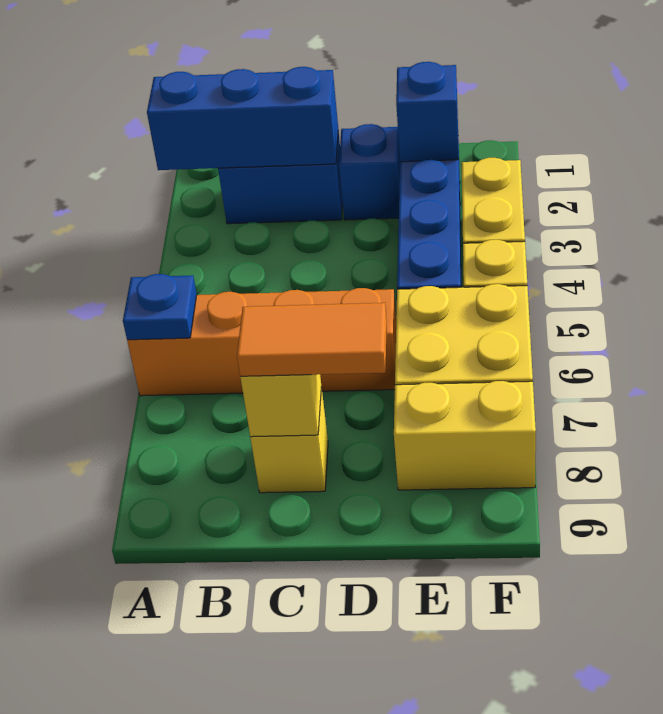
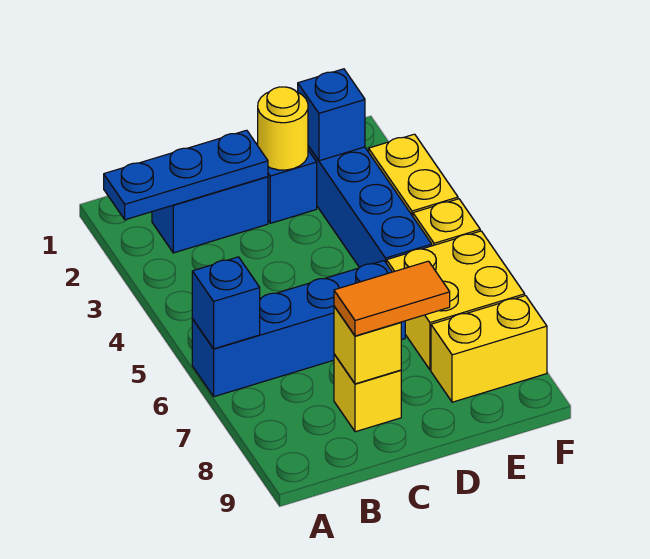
blue 1x3 brick [147,67,338,170] -> blue 1x3 plate [104,130,268,220]
orange 1x4 brick [127,288,396,396] -> blue 1x4 brick [192,261,405,397]
blue 1x1 plate [123,274,197,340] -> blue 1x1 brick [192,257,260,349]
none -> yellow 1x1 round brick [258,87,308,170]

